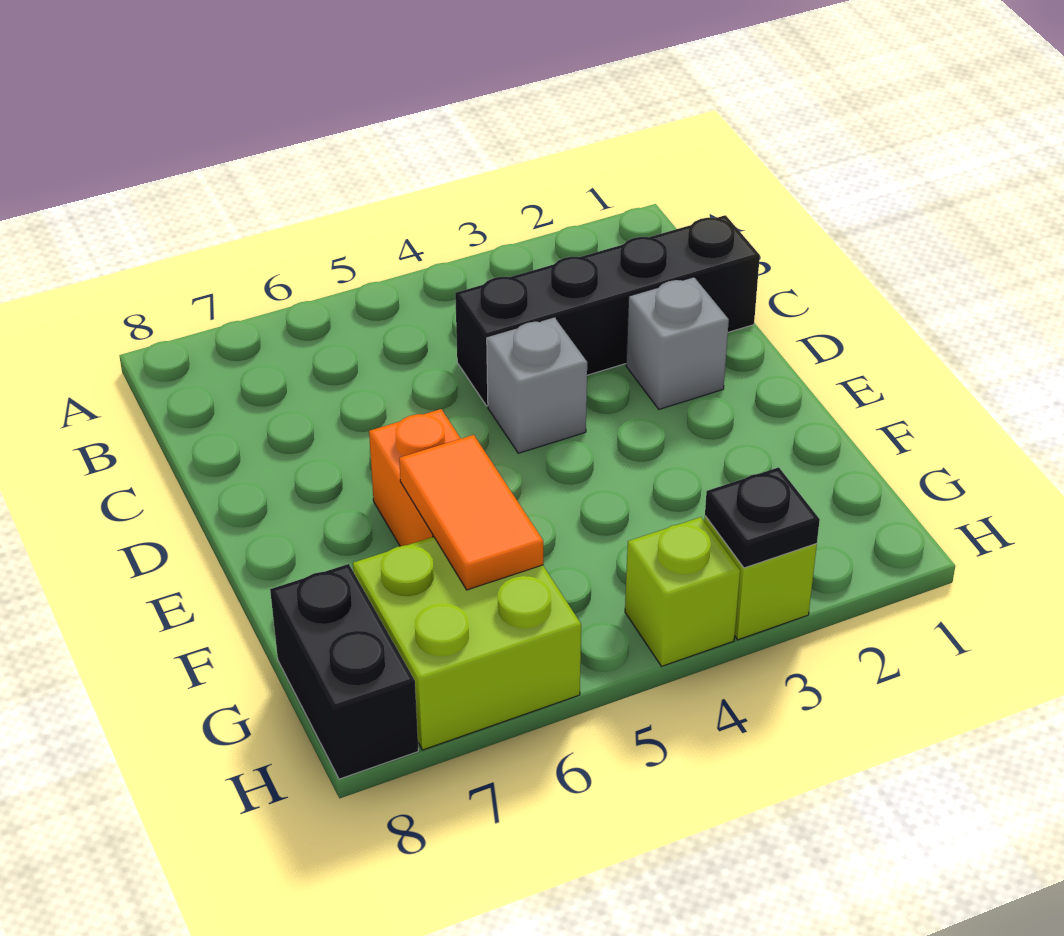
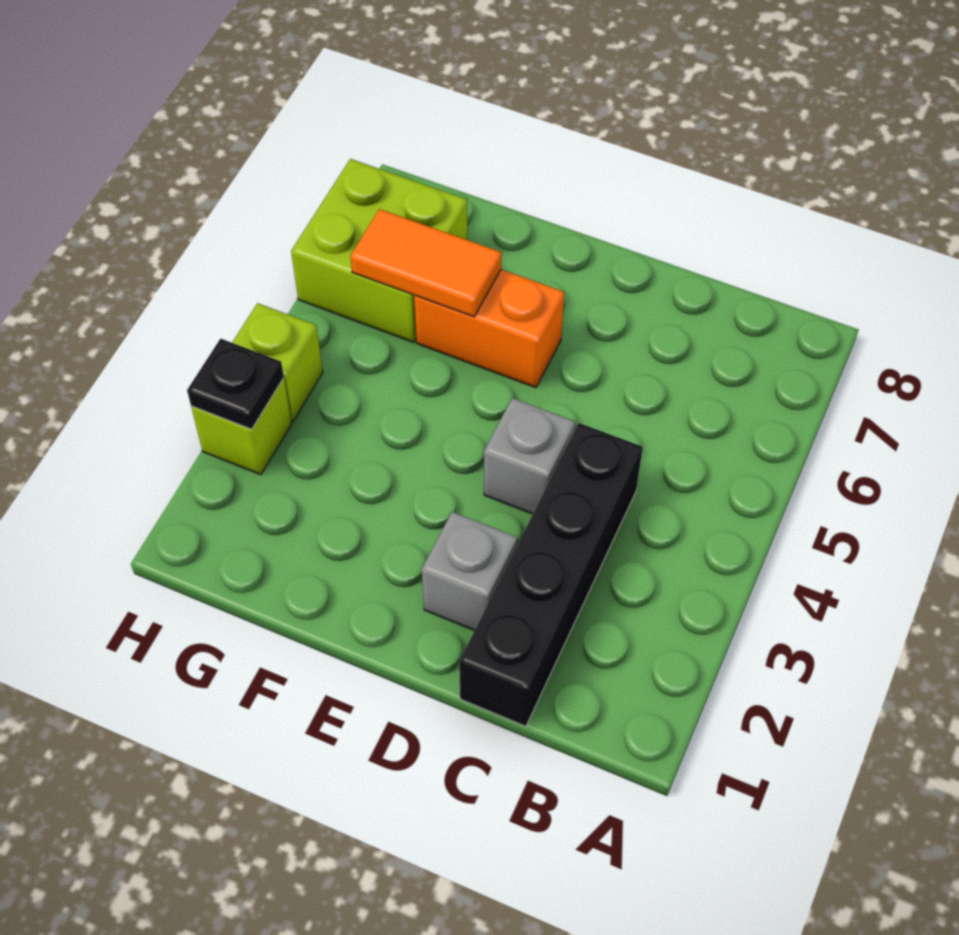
black 1x2 brick [270,564,418,779] -> none

